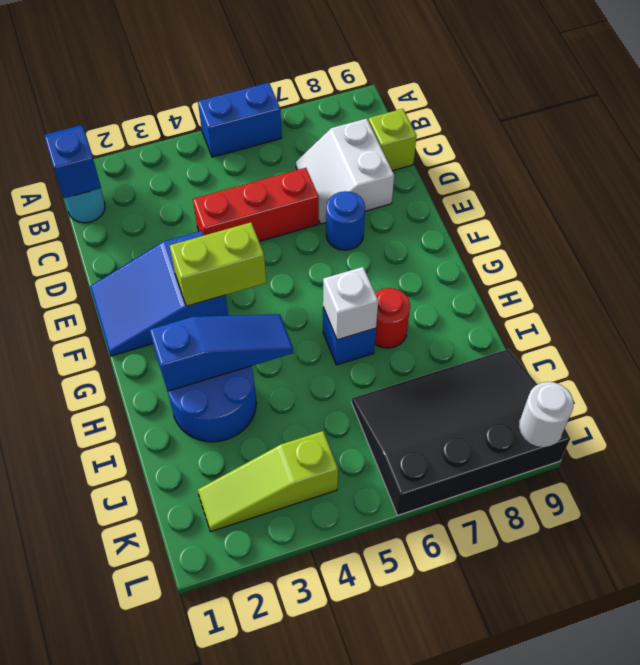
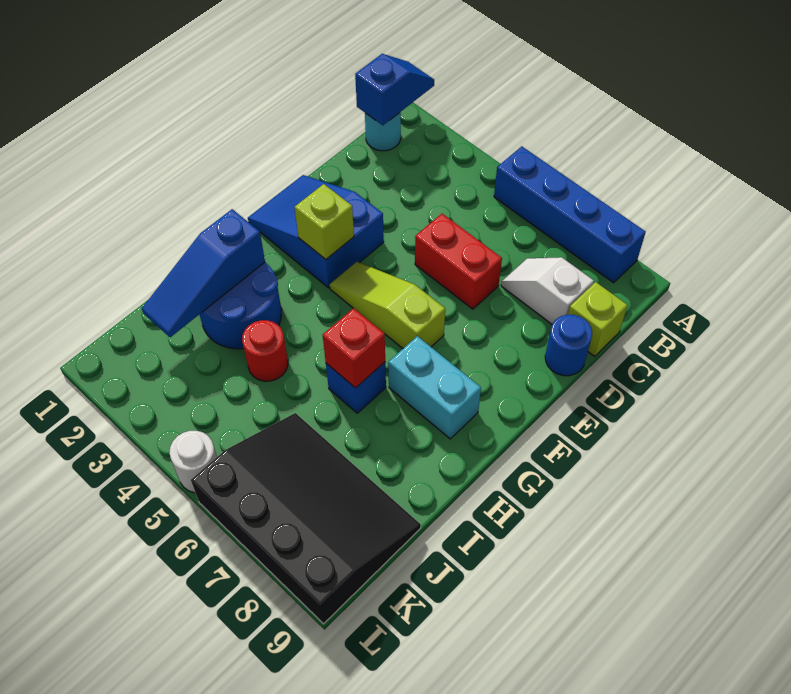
blue 1x2 brick [198,83,282,157] -> blue 1x4 brick [494,146,646,283]
white 2x2 slope [296,118,394,224] -> white 1x2 slope [501,257,594,324]
red 1x3 brick [193,168,319,241] -> red 1x2 brick [415,214,502,309]
blue 1x1 round brick [326,191,365,250] -> blue 1x1 round brick moved to [545,315,592,376]
lime 1x2 brick [170,222,266,306] -> lime 1x1 brick [295,184,354,259]
none -> cyan 1x2 brick [388,336,481,439]
blue 1x3 slope [150,314,293,391] -> blue 1x3 slope turned to [142,209,265,337]
white 1x1 brick [323,267,378,340] -> red 1x1 brick [323,308,385,388]
red 1x1 round brick [375,288,410,348] -> red 1x1 round brick moved to [242,320,288,381]
lime 1x3 slope [198,431,338,532] -> lime 1x3 slope moved to [330,262,445,348]
white 1x1 round brick [520,382,574,446] -> white 1x1 round brick moved to [169,431,217,493]

